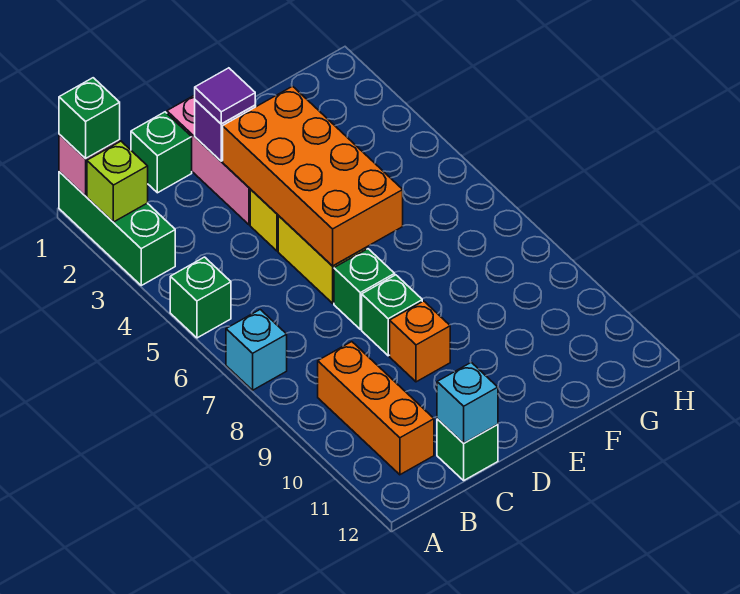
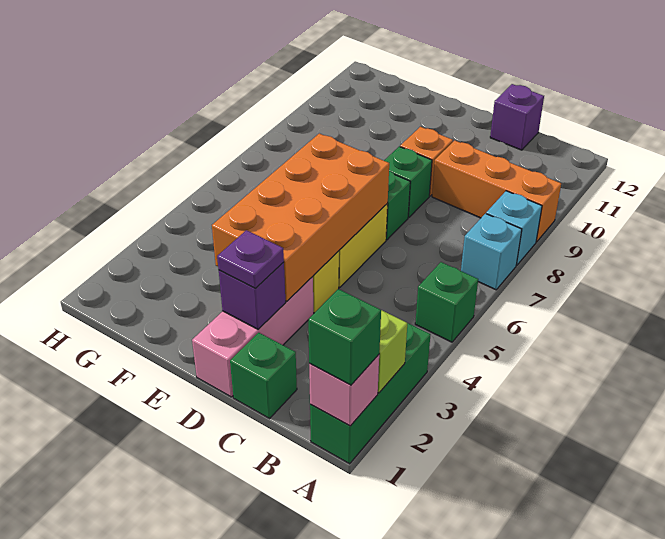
orange 1x3 brick [318,342,434,475] -> orange 1x3 brick turned to [432,140,561,242]
green 1x1 brick [437,419,498,480] -> purple 1x1 brick [490,84,544,150]
cyan 1x1 brick [437,362,498,443] -> cyan 1x1 brick moved to [486,191,542,265]
purple 1x1 tile [195,68,255,124] -> purple 1x1 plate [217,230,284,289]

